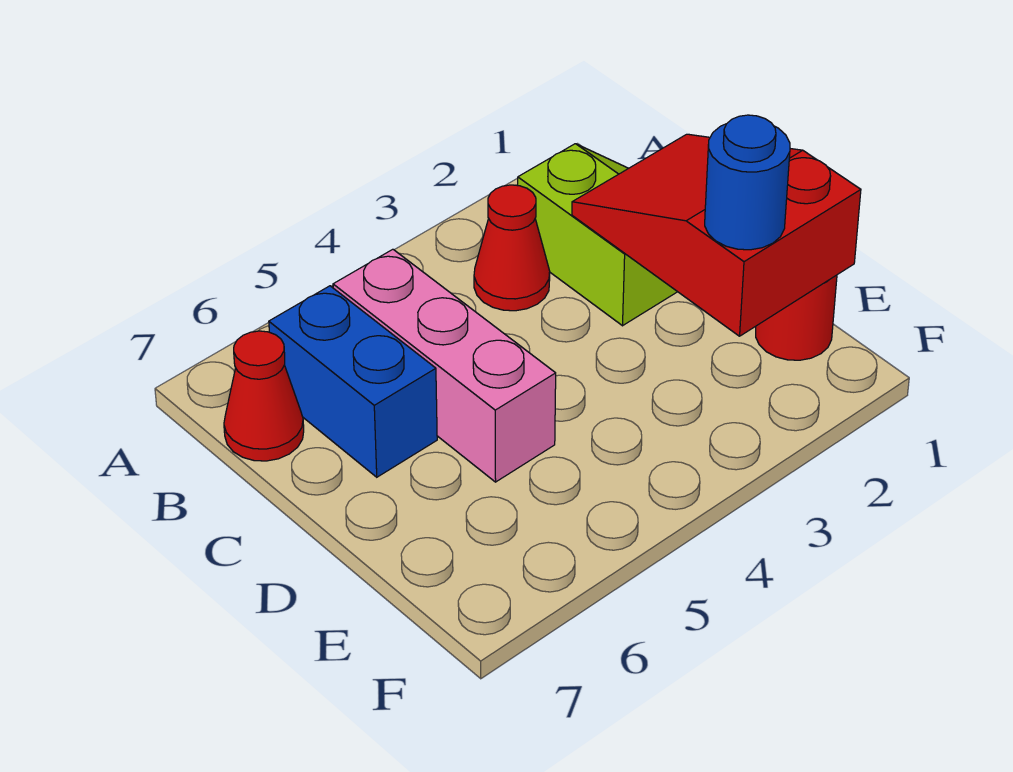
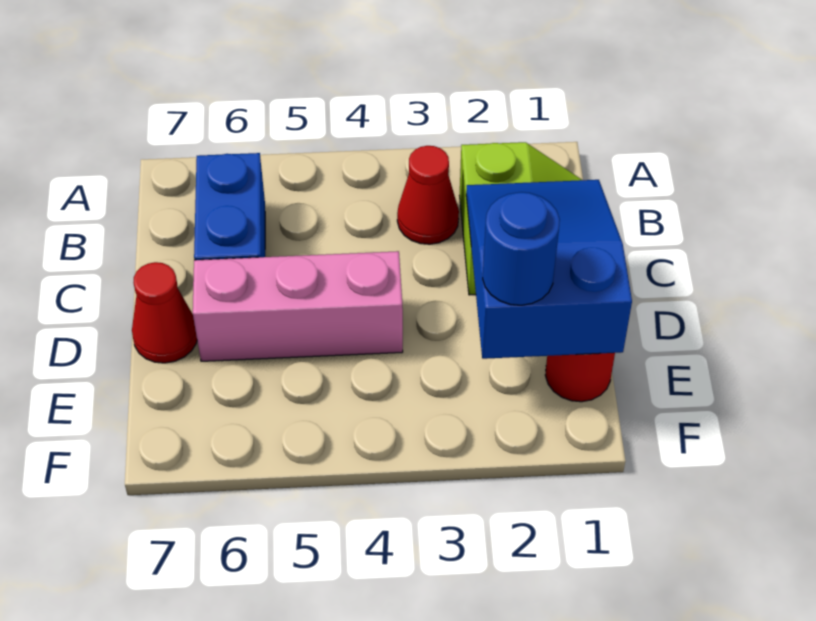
pink 1x3 brick [333,249,556,482] -> pink 1x3 brick turned to [193,251,403,361]
red 1x1 cone [224,331,304,461] -> red 1x1 cone moved to [132,262,197,363]
red 2x3 slope [572,134,861,336] -> blue 2x3 slope [466,180,632,359]

